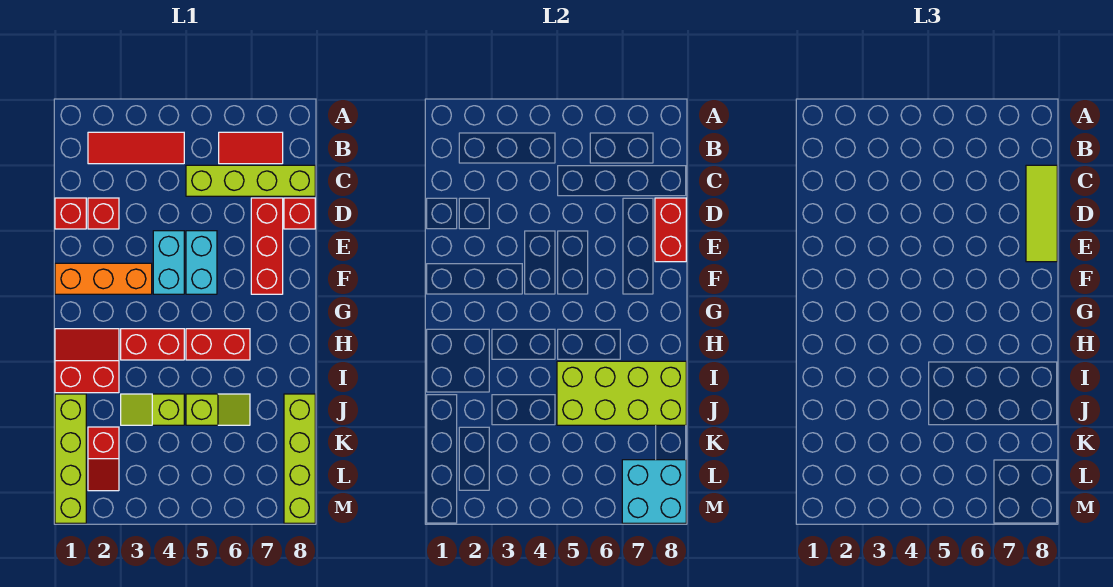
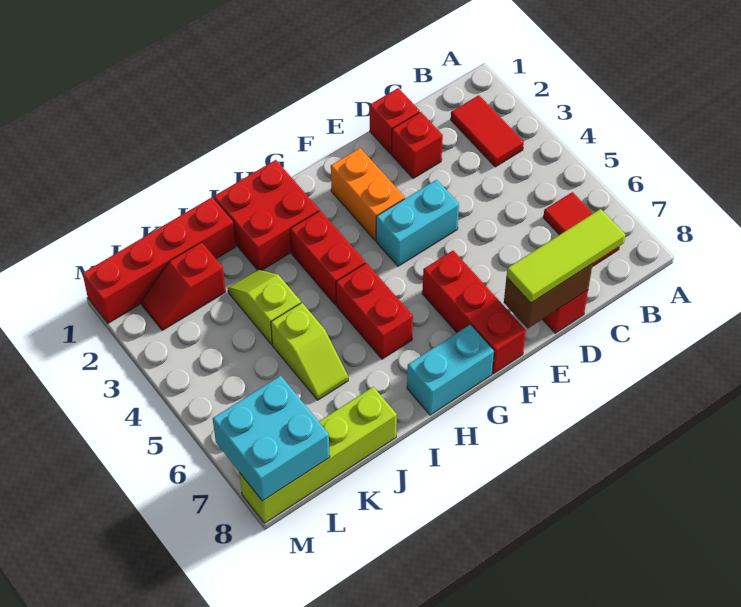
red 1x3 tile [88,132,184,164] -> red 1x2 tile [451,95,524,167]
lime 1x4 brick [186,165,315,196] -> none
red 1x3 brick [251,198,283,294] -> red 1x3 brick turned to [422,250,526,374]
red 1x2 brick [655,198,686,262] -> brown 1x2 brick [504,264,593,328]
cyan 1x2 brick [186,231,217,294] -> cyan 1x2 brick moved to [407,324,494,415]
orange 1x3 brick [55,263,152,294] -> orange 1x2 brick [331,148,405,241]
red 2x2 slope [55,329,119,393] -> red 2x2 brick [214,160,319,270]
lime 2x4 brick [557,361,686,425] -> none
lime 1x4 brick [55,394,86,523] -> red 1x4 brick [83,197,236,323]

